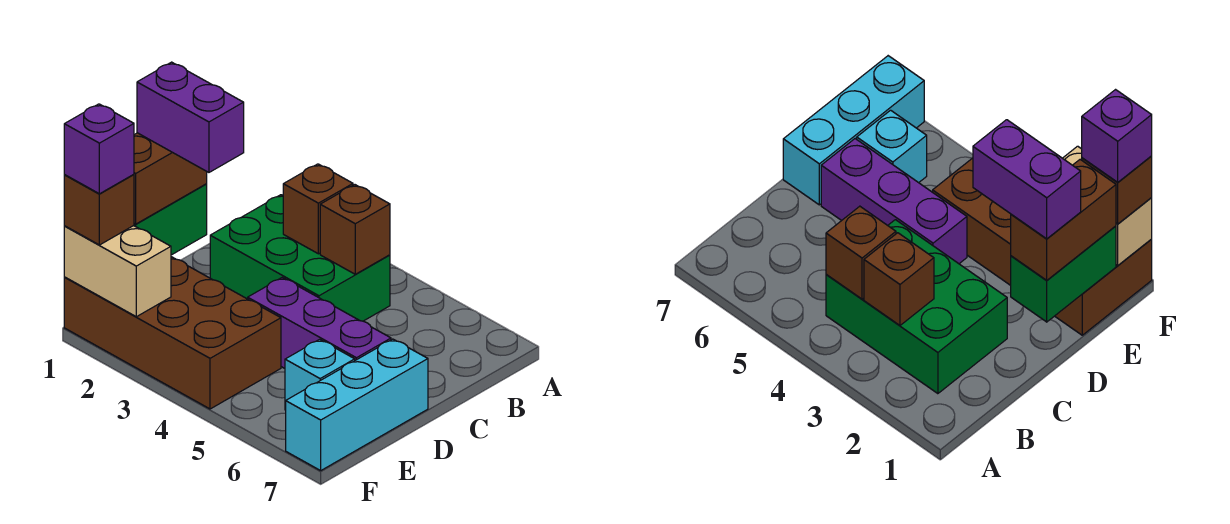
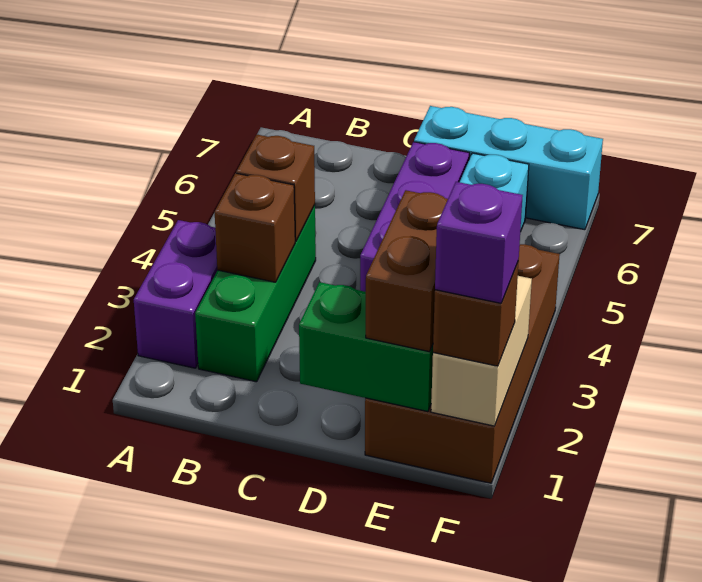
green 2x3 brick [210,195,390,321] -> green 1x3 brick [195,205,316,382]
brown 1x2 brick [134,133,207,224] -> brown 1x2 brick turned to [366,190,448,352]
purple 1x2 brick [137,62,244,172] -> purple 1x2 brick moved to [134,220,218,368]

